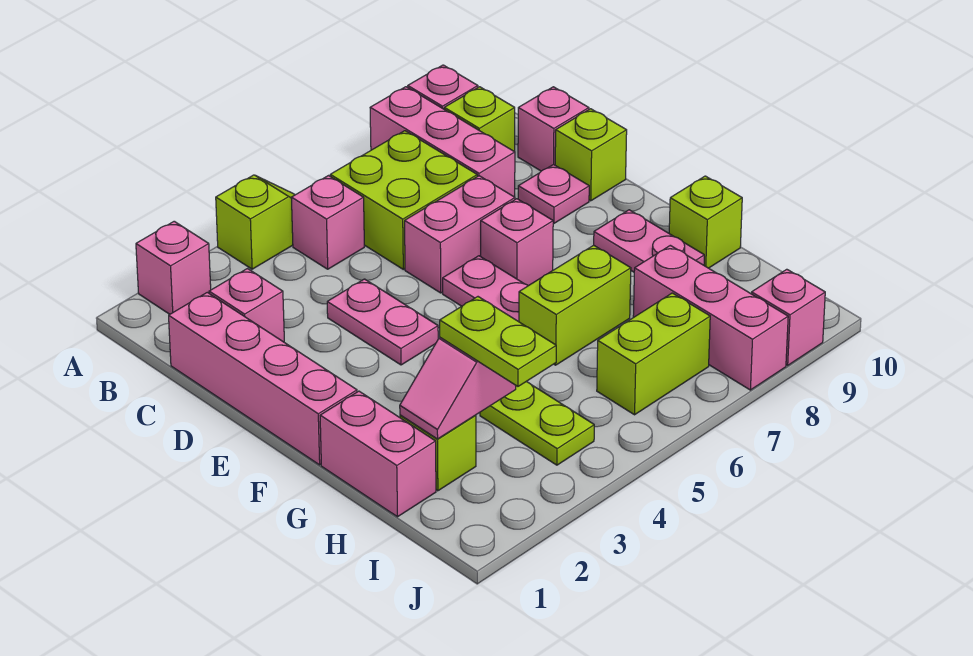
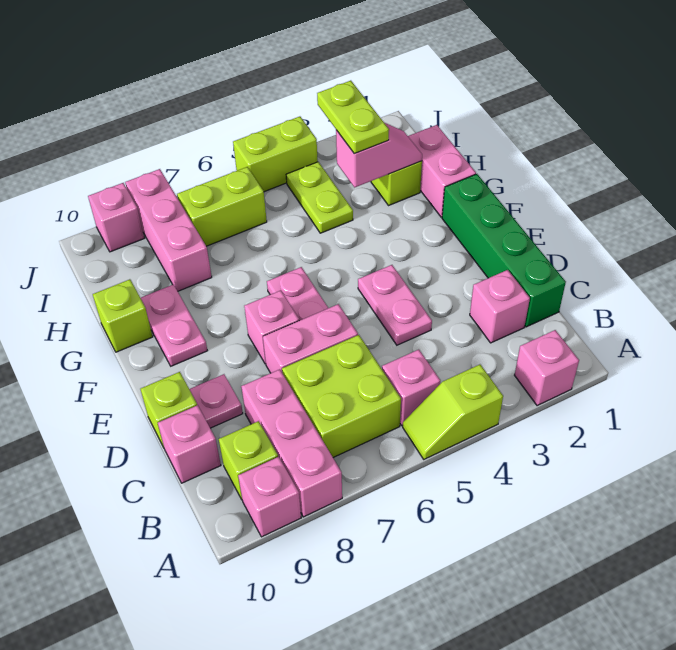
pink 1x4 brick [169,292,357,465] -> green 1x4 brick [442,174,566,327]
lime 1x2 brick [519,245,631,365] -> lime 1x2 brick moved to [233,117,318,192]

